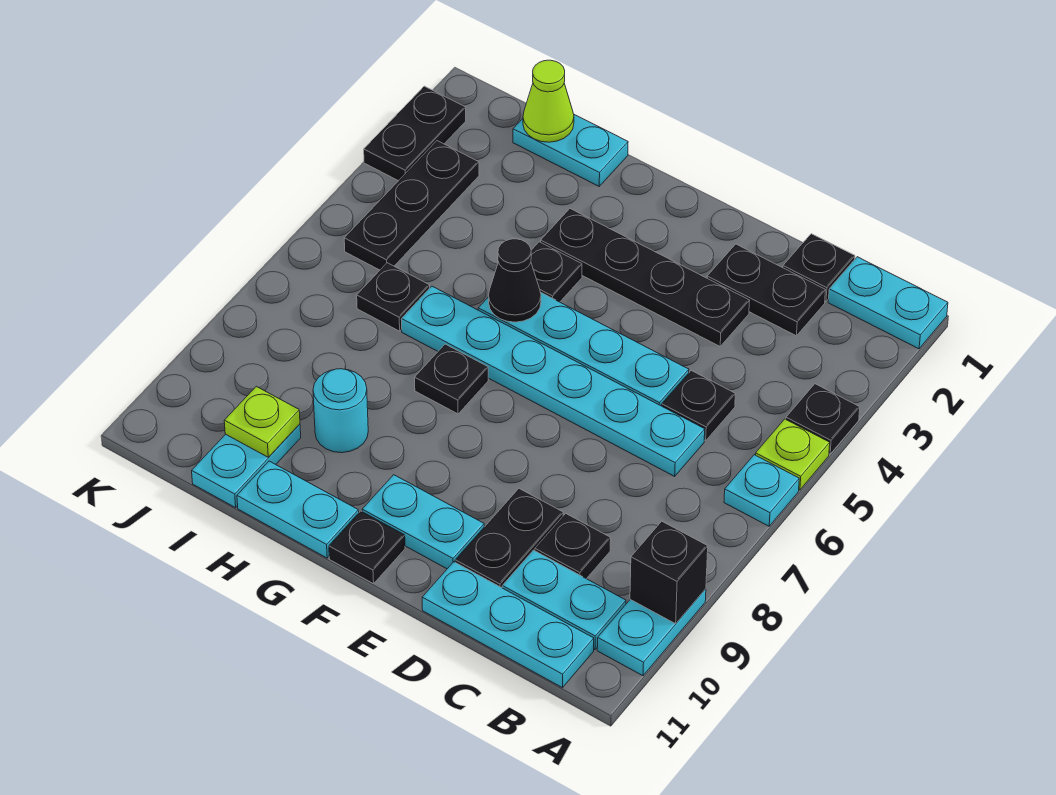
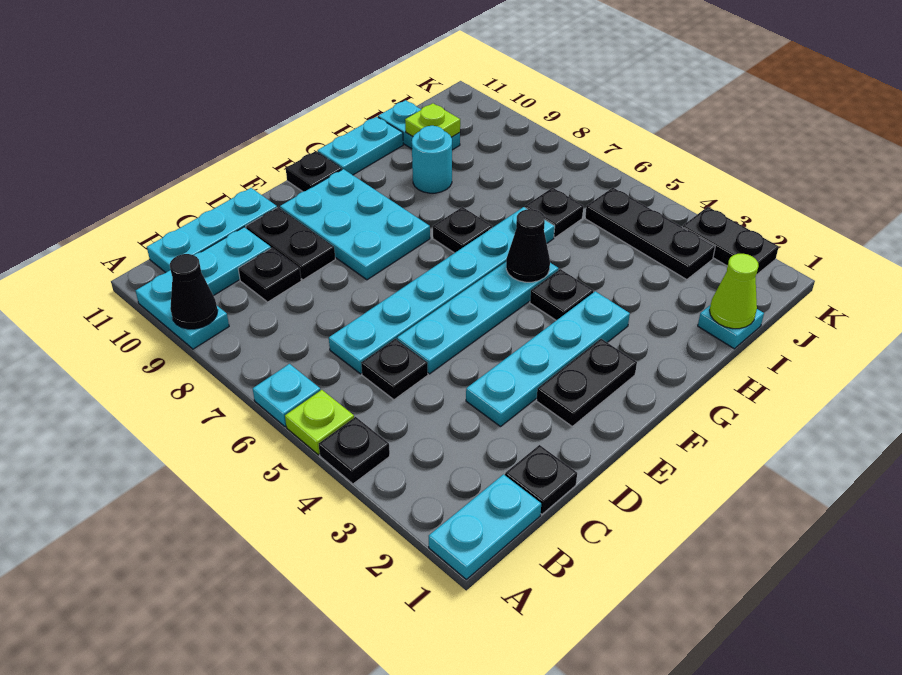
black 1x1 brick [630,521,708,624] -> black 1x1 cone [170,254,218,329]
black 1x2 plate [707,244,826,336] -> black 1x2 plate moved to [537,339,637,426]
black 1x4 plate [541,209,750,346] -> cyan 1x4 plate [466,291,630,427]
cyan 1x2 plate [362,475,484,569] -> cyan 2x3 plate [280,169,430,280]
cyan 1x2 plate [513,115,628,186] -> cyan 1x1 plate [698,306,764,349]

